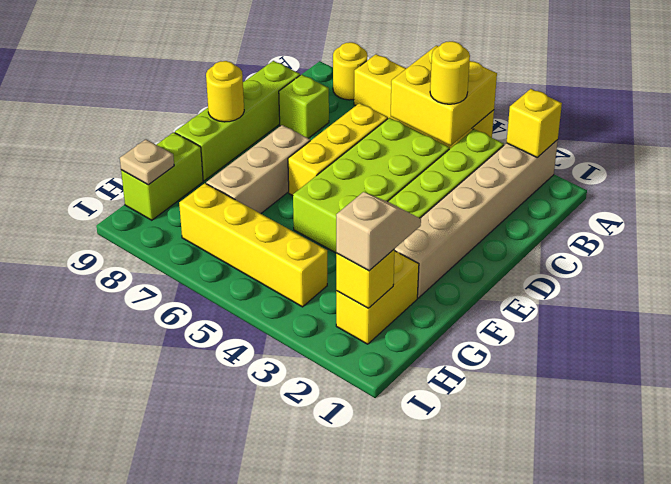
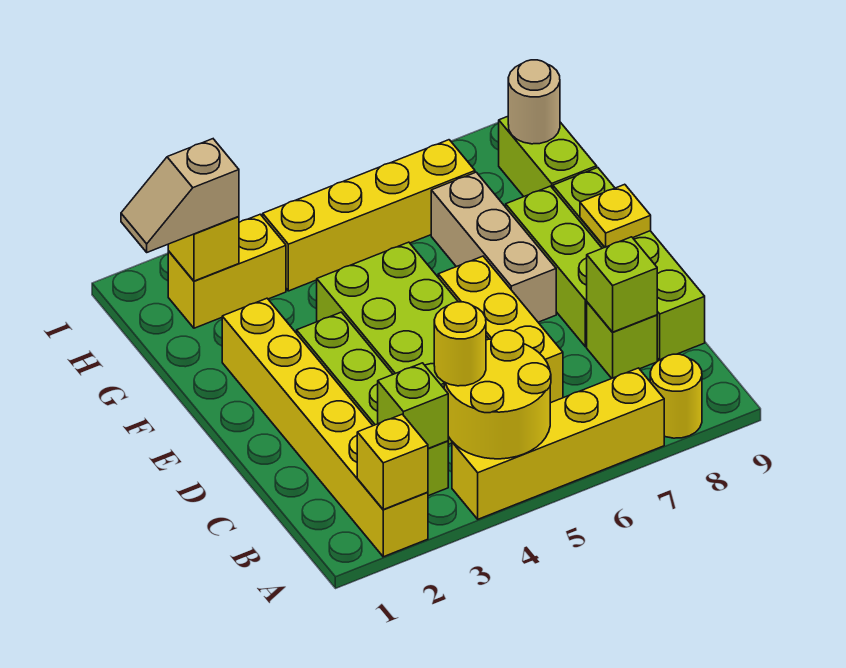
tan 1x6 brick [395,140,558,298] -> yellow 1x6 brick [222,298,428,557]
yellow 2x2 brick [391,45,497,146] -> yellow 2x2 round brick [444,330,551,459]
none -> lime 1x1 brick [378,363,448,448]
none -> lime 1x1 brick [587,237,657,332]
none -> lime 1x3 brick [506,186,602,347]
yellow 1x1 round brick [206,61,244,122] -> yellow 1x1 plate [580,184,651,247]
yellow 1x2 brick [336,251,419,344] -> yellow 1x2 brick turned to [168,214,286,328]
tan 1x2 slope [336,192,421,271] -> tan 1x2 slope turned to [121,139,239,252]
tan 1x1 plate [120,139,174,185] -> tan 1x1 round brick [508,60,560,144]

